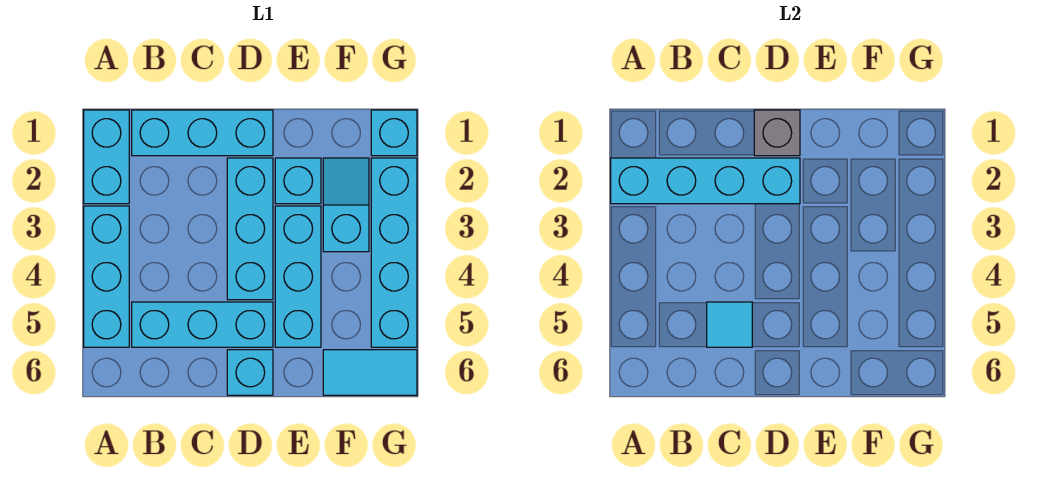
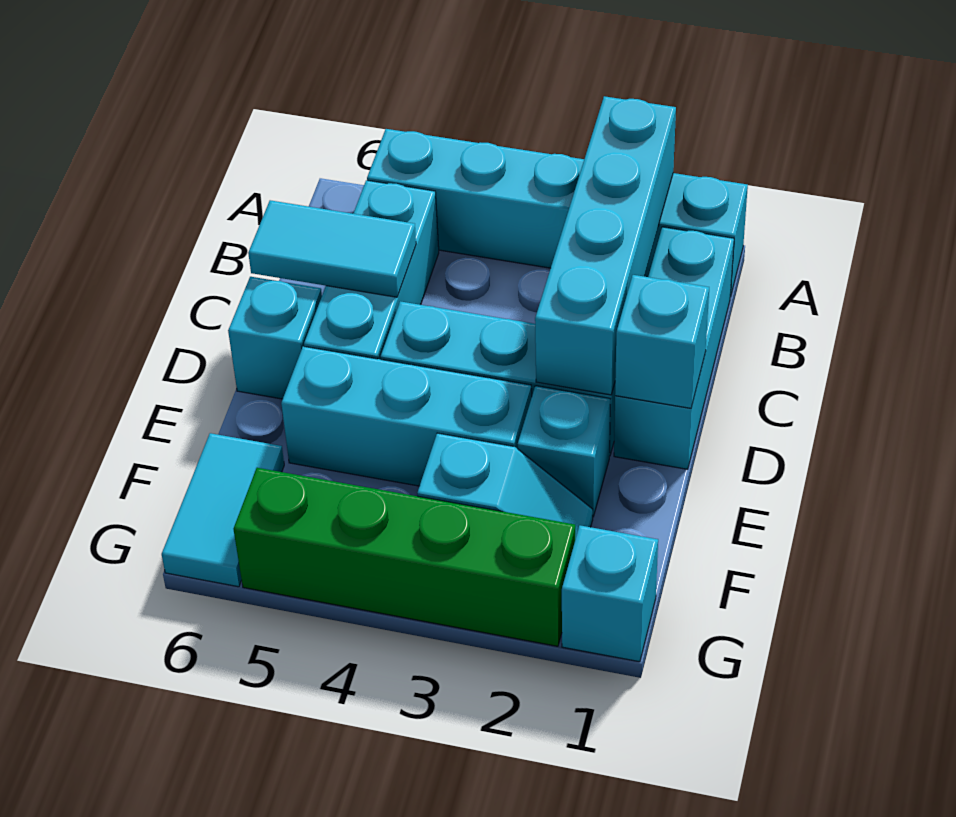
cyan 1x1 tile [707,302,752,347] -> cyan 1x2 tile [248,200,416,297]
grey 1x1 brick [754,110,800,156] -> cyan 1x1 brick [615,275,709,408]
cyan 1x4 brick [371,158,417,347] -> green 1x4 brick [234,468,575,646]

